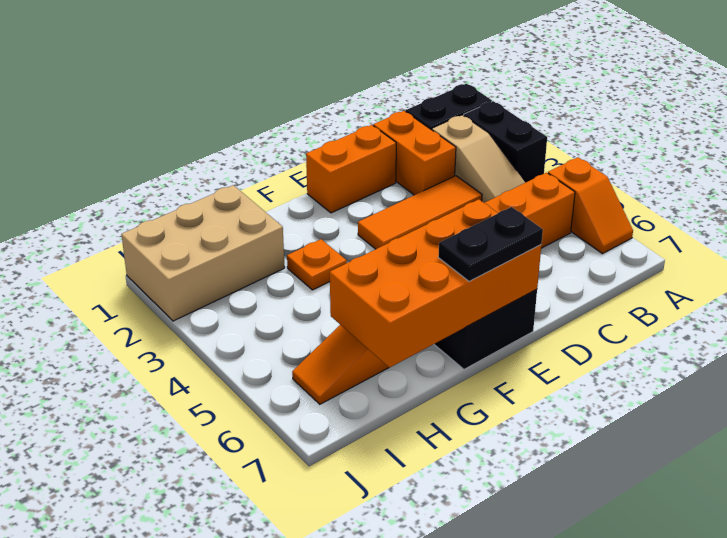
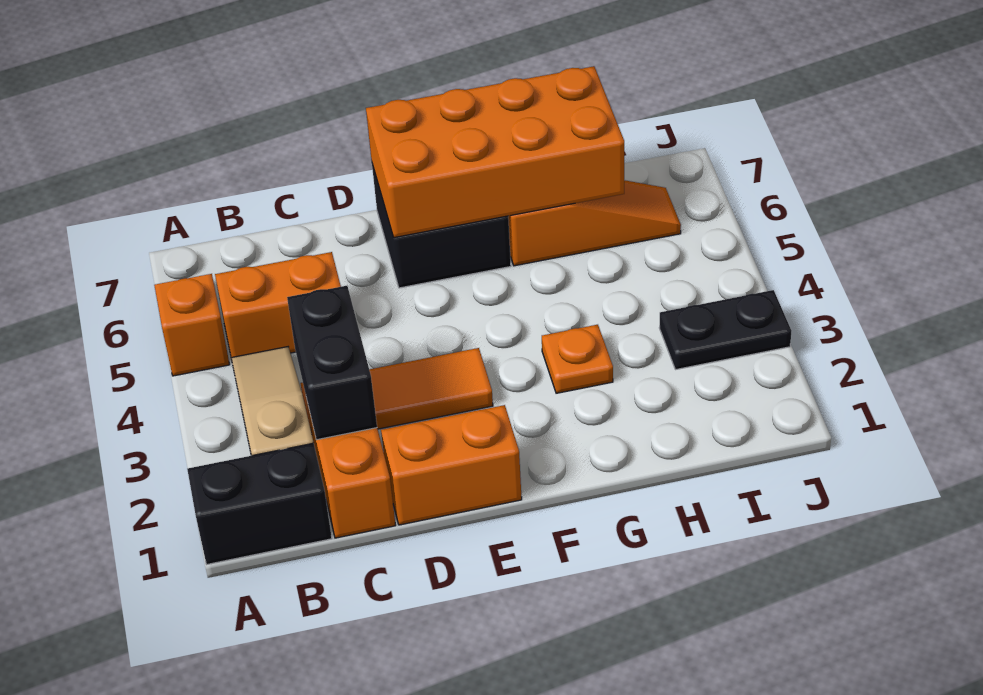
black 1x2 brick [464,101,547,183] -> black 1x2 brick moved to [287,286,377,440]
black 1x2 plate [438,207,543,282] -> black 1x2 plate moved to [659,290,791,370]
tan 2x3 brick [121,185,285,321] -> none

